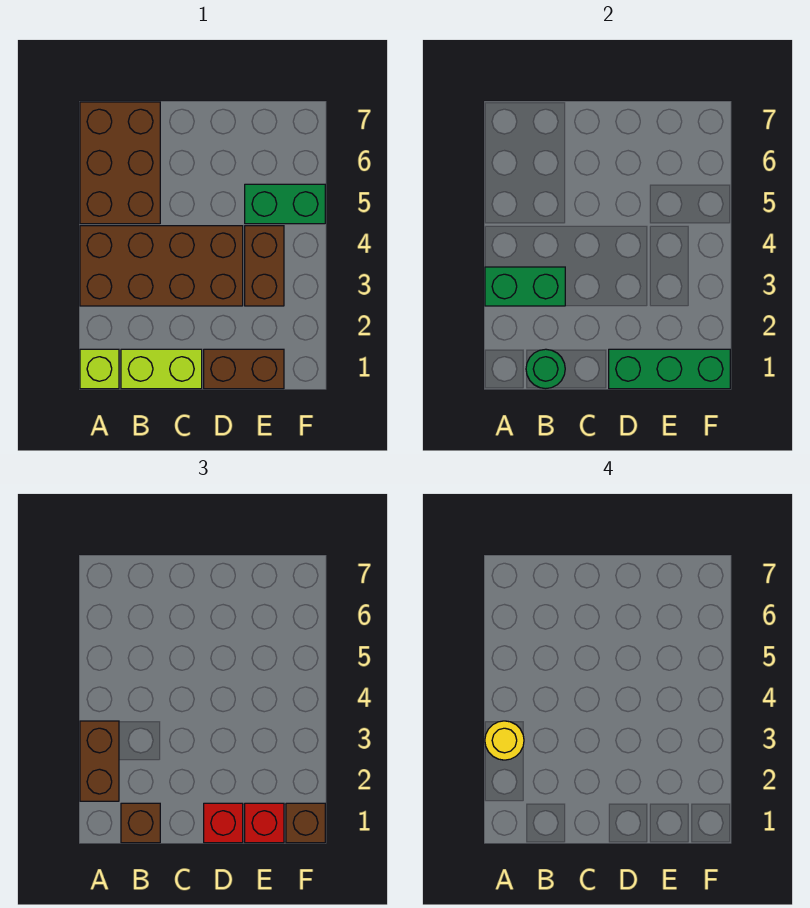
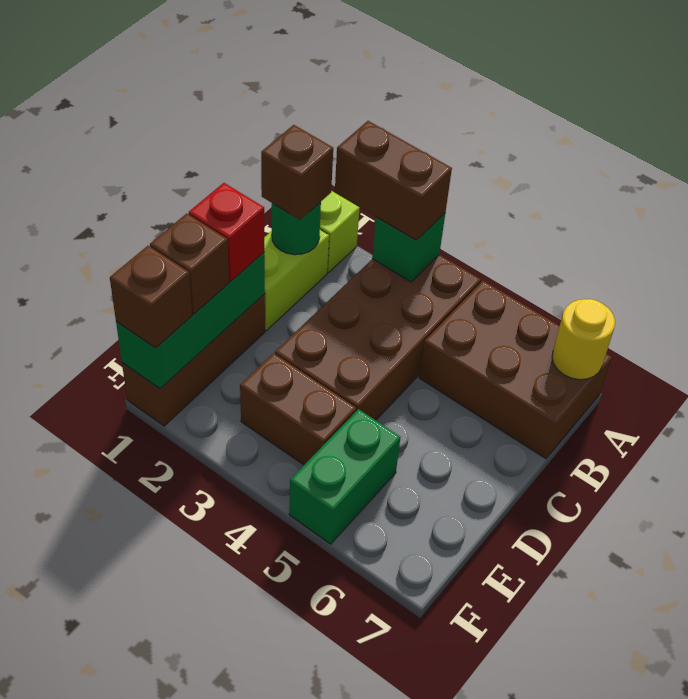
green 1x2 brick [485,267,565,306] -> green 1x1 brick [372,213,445,282]
yellow 1x1 round brick [485,721,524,760] -> yellow 1x1 round brick moved to [552,299,615,380]
brown 1x2 brick [204,349,284,389] -> brown 1x3 brick [122,294,265,426]
red 1x1 brick [245,803,284,843] -> brown 1x1 brick [150,213,229,314]

